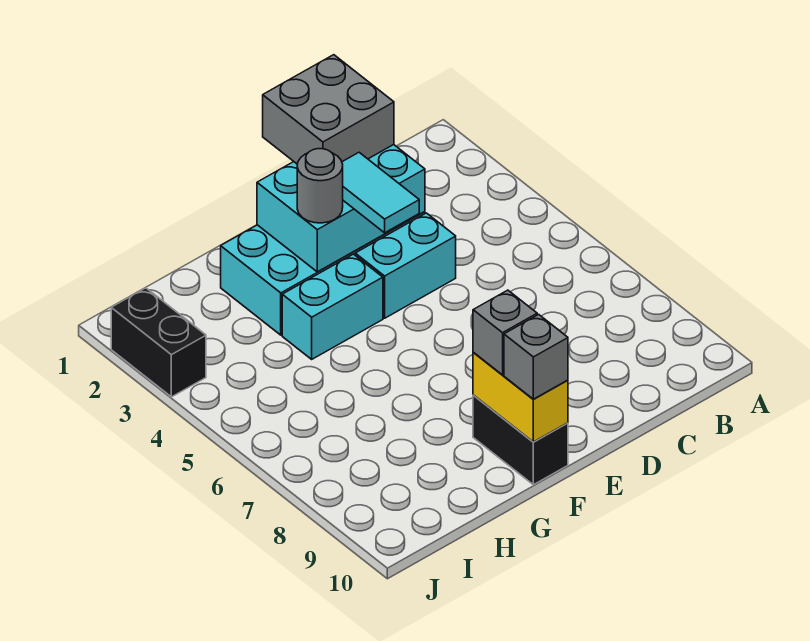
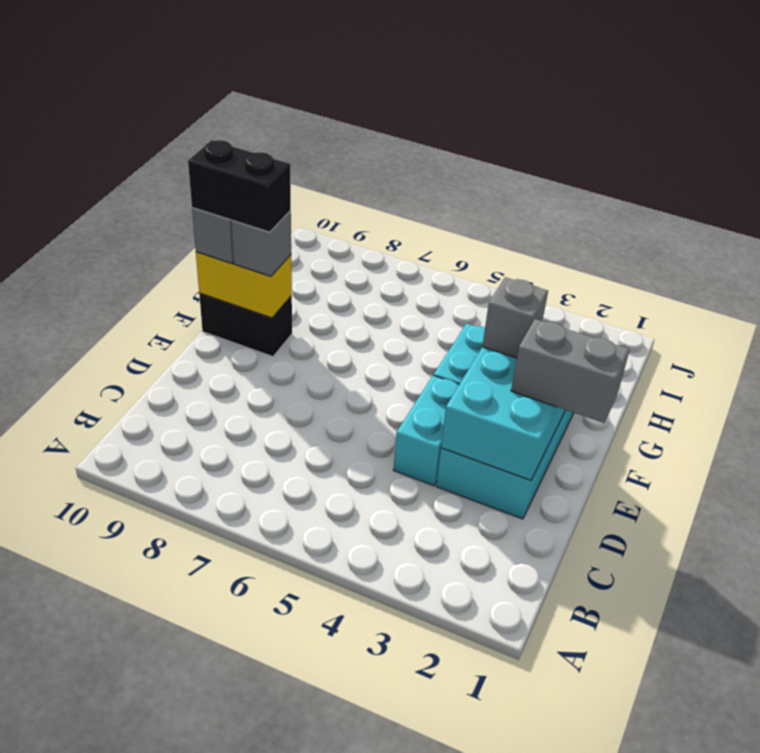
grey 2x2 brick [263,55,394,164] -> grey 1x2 brick [511,319,630,423]
cyan 1x2 tile [342,153,419,233] -> none
grey 1x1 round brick [297,149,343,223] -> grey 1x1 brick [482,277,548,358]
black 1x2 brick [111,288,206,397] -> black 1x2 brick moved to [188,140,291,232]

